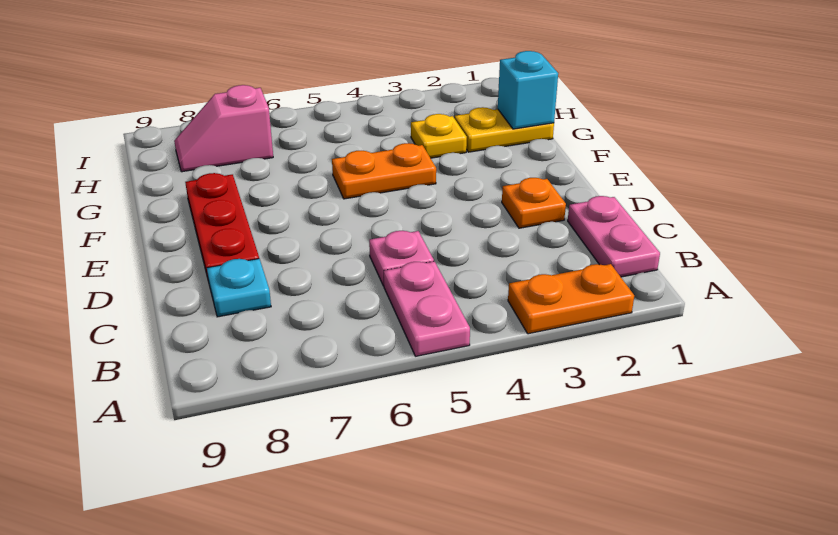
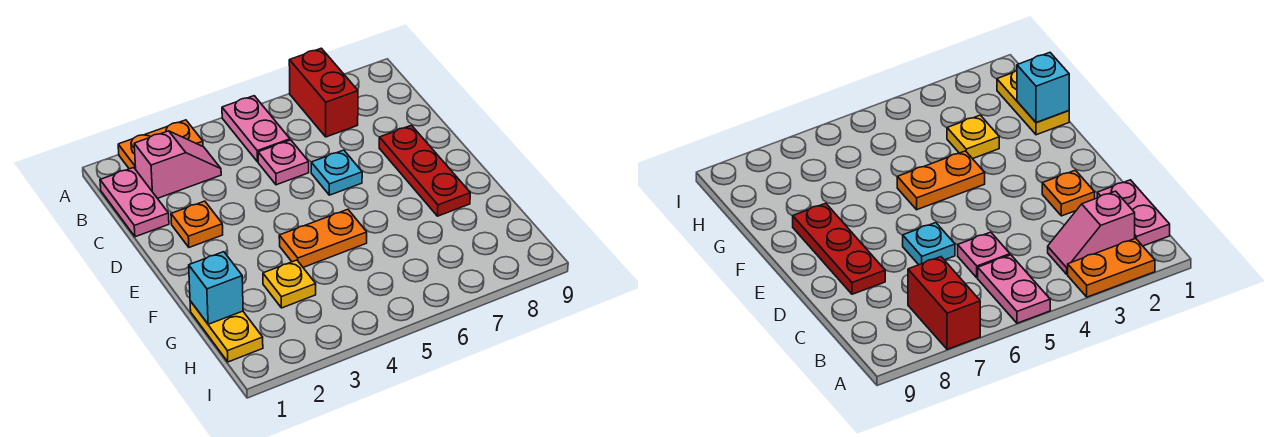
none -> red 1x2 brick [289,48,358,137]
cyan 1x1 plate [207,259,271,317] -> cyan 1x1 plate moved to [311,150,362,195]
yellow 1x2 plate [455,107,554,152] -> yellow 1x2 plate turned to [190,301,263,362]
pink 1x2 slope [174,85,273,172] -> pink 1x2 slope moved to [134,131,221,198]

